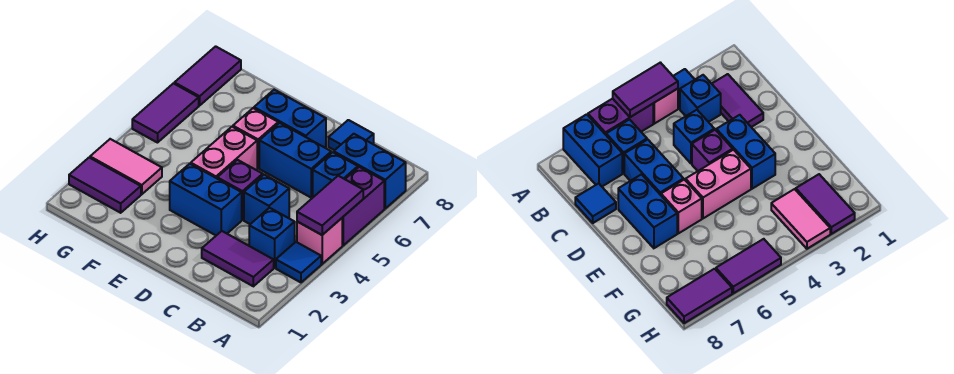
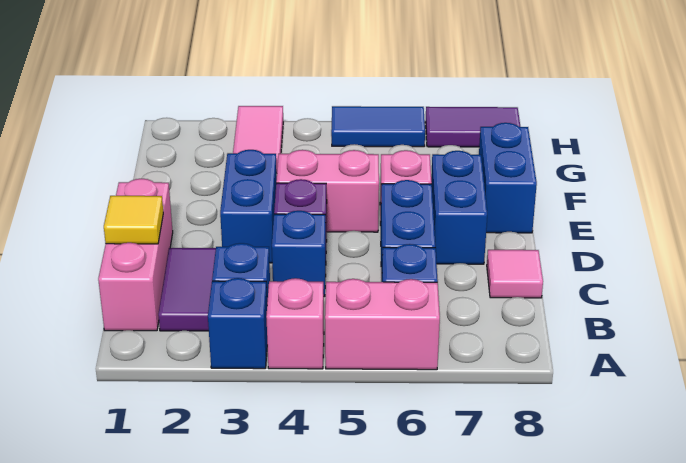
blue 1x1 tile [276,242,321,282] -> blue 1x1 brick [208,278,267,369]
purple 1x2 tile [297,176,363,235] -> none
purple 1x2 brick [342,167,384,245] -> pink 1x2 brick [325,279,440,370]
blue 1x2 brick [334,134,406,208] -> blue 1x2 brick moved to [479,123,537,233]
none -> pink 1x3 brick [98,179,173,331]
none -> yellow 1x1 tile [104,196,163,244]
blue 1x1 tile [328,120,374,150] -> pink 1x1 tile [487,250,543,298]
purple 1x2 tile [69,158,141,213] -> none
purple 1x2 tile [132,83,199,143] -> blue 1x2 tile [331,106,425,147]

